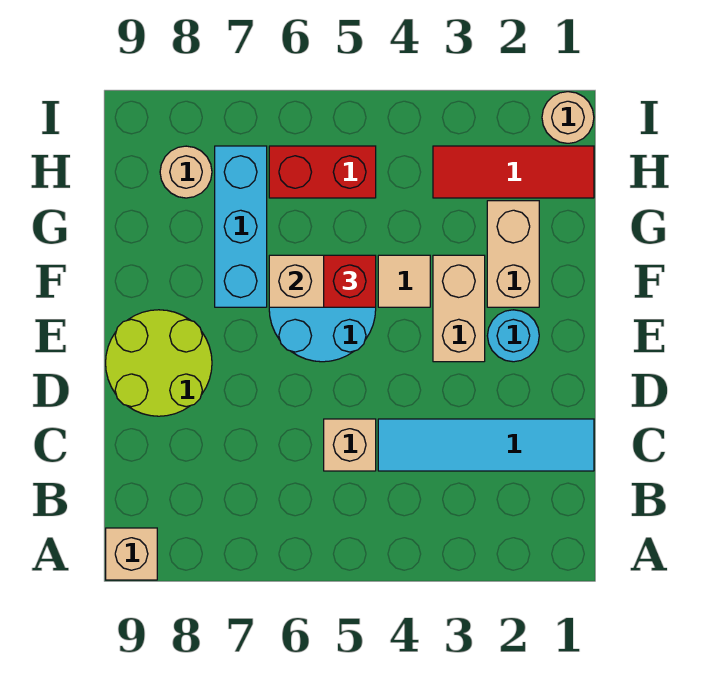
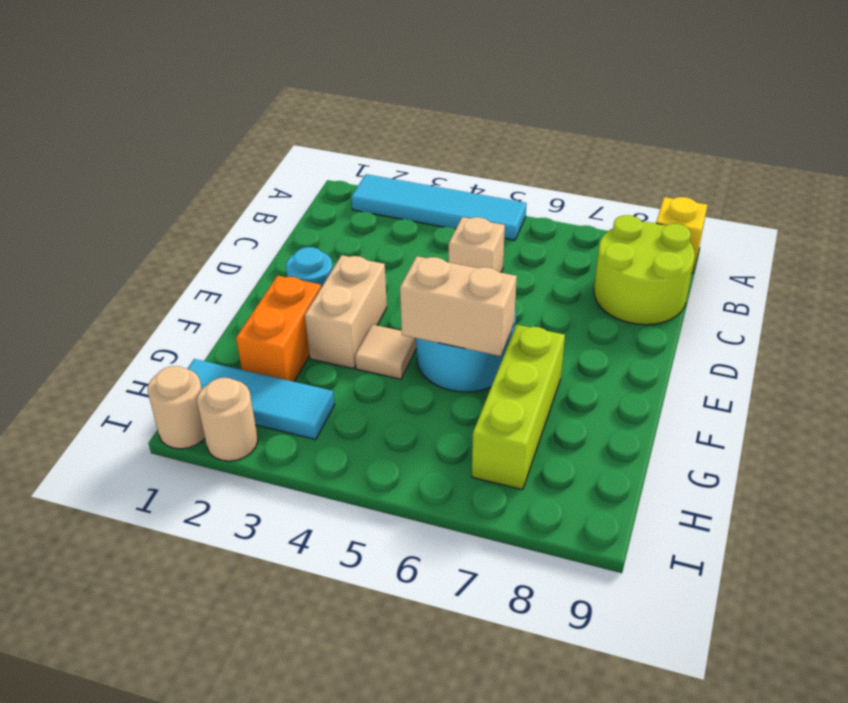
tan 1x1 brick [106,528,157,580] -> yellow 1x1 brick [656,197,707,274]
cyan 1x4 tile [378,419,594,471] -> cyan 1x4 tile moved to [351,174,526,240]
lime 2x2 round brick [106,310,212,416] -> lime 2x2 round brick moved to [594,215,695,325]
tan 1x2 brick [487,201,539,307] -> orange 1x2 brick [236,276,321,382]
red 1x1 brick [324,255,376,307] -> none
cyan 1x3 brick [215,146,267,307] -> lime 1x3 brick [472,325,565,490]
red 1x3 tile [433,146,594,198] -> cyan 1x3 tile [187,359,335,440]
red 1x2 brick [269,146,376,198] -> none
tan 1x1 round brick [160,146,212,198] -> tan 1x1 round brick moved to [197,378,258,461]

